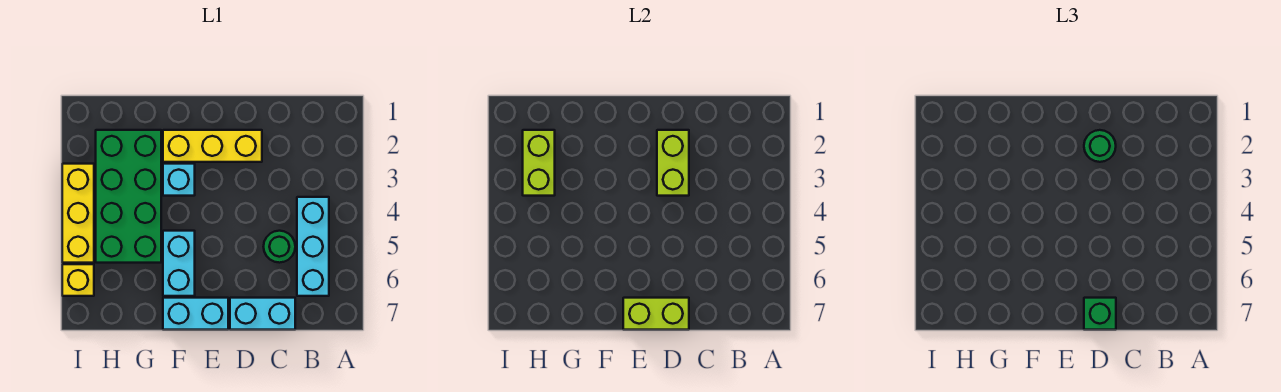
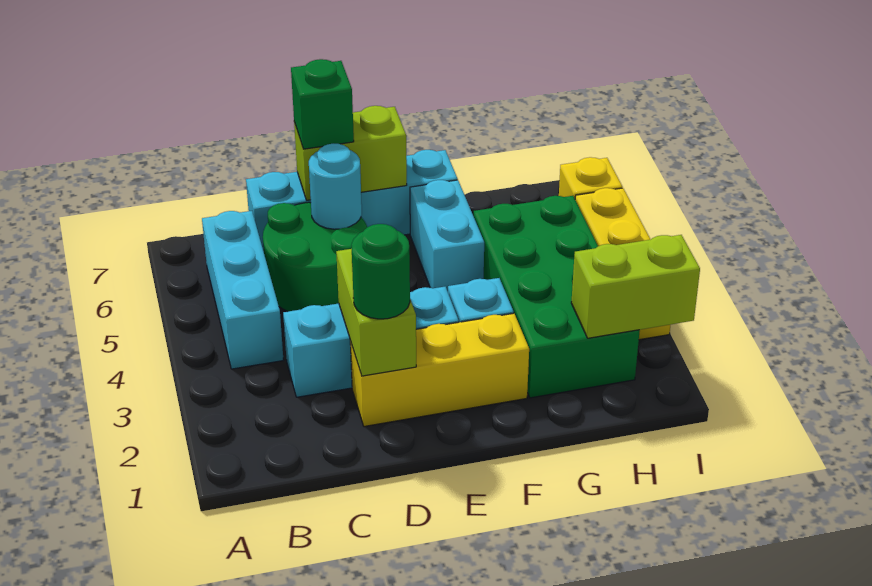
none -> cyan 1x3 brick [283,287,459,397]
green 1x1 round brick [263,231,295,263] -> green 2x2 round brick [263,202,367,312]
none -> cyan 1x1 round brick [309,144,362,229]
lime 1x2 brick [523,130,555,196] -> lime 1x2 brick turned to [571,235,700,338]

